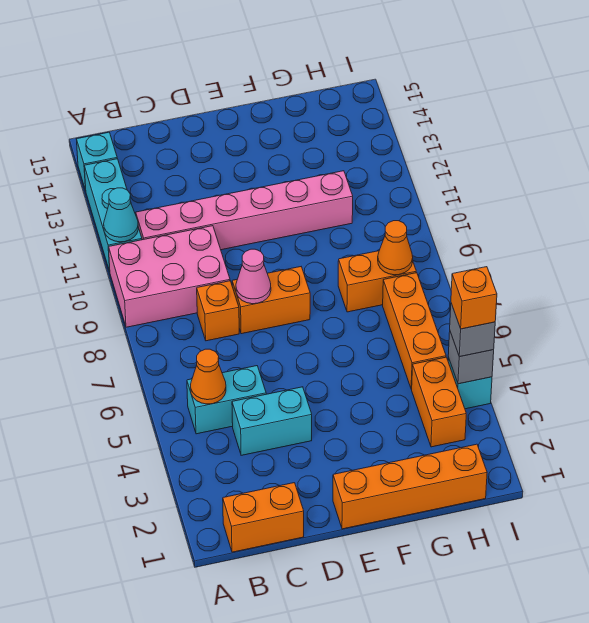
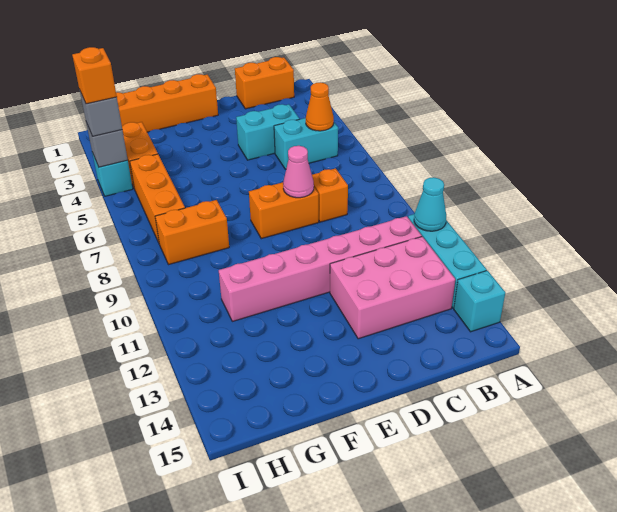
pink 2x3 brick [109,226,230,327] -> pink 2x3 brick moved to [330,237,455,339]
orange 1x1 cone [378,221,413,275] -> none

